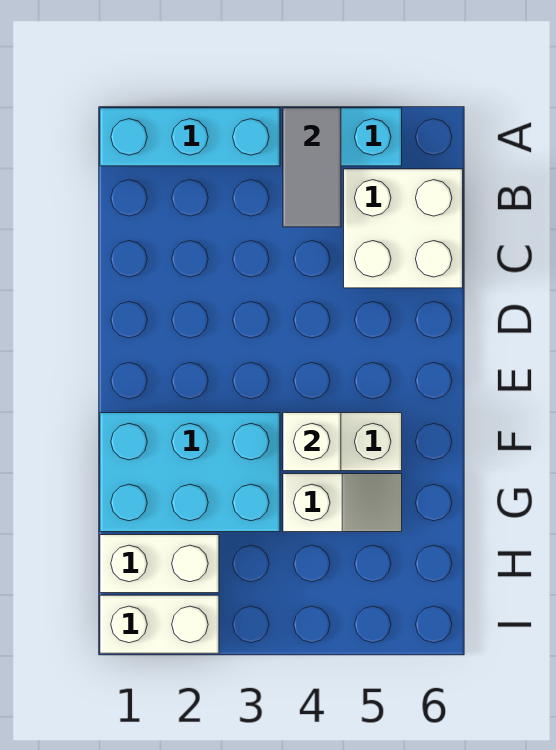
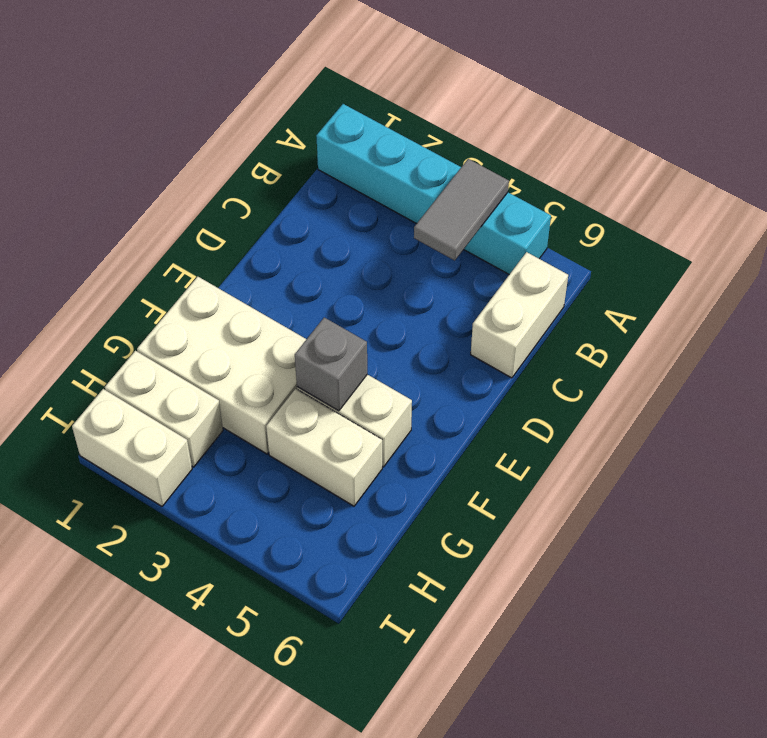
white 2x2 brick [344,169,463,288] -> white 1x2 brick [471,252,568,378]
cyan 2x3 brick [100,413,280,532] -> white 2x3 brick [137,277,306,454]
white 1x1 brick [283,413,341,471] -> grey 1x1 brick [295,317,367,411]
white 1x2 slope [283,474,402,532] -> white 1x2 brick [266,389,382,506]

